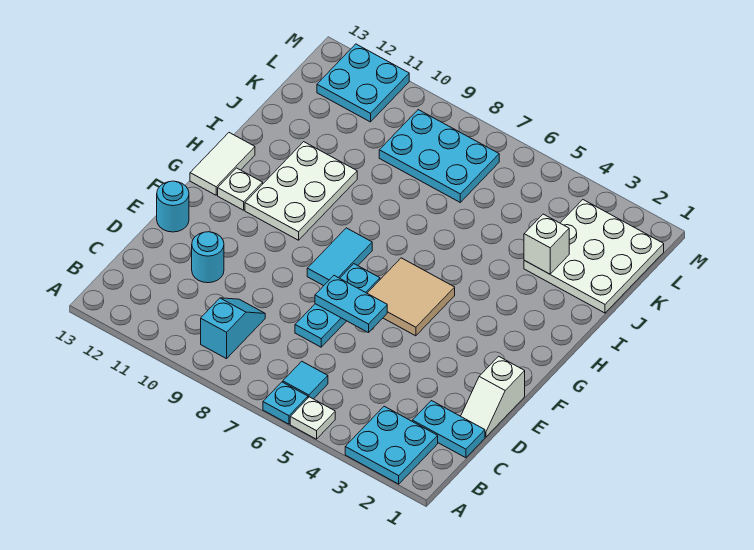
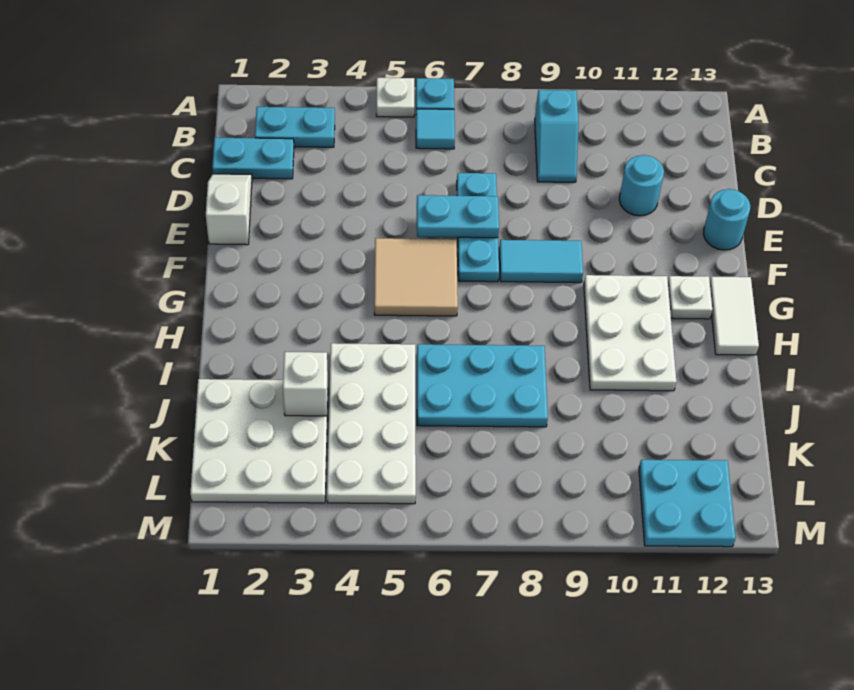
cyan 2x2 plate [345,406,438,484] -> cyan 1x2 plate [255,107,335,147]
cyan 1x2 tile [307,228,372,286] -> cyan 1x2 tile turned to [499,240,583,283]
none -> white 2x4 plate [327,343,416,504]
cyan 2x3 plate [379,110,499,202] -> cyan 2x3 plate moved to [417,344,548,427]

